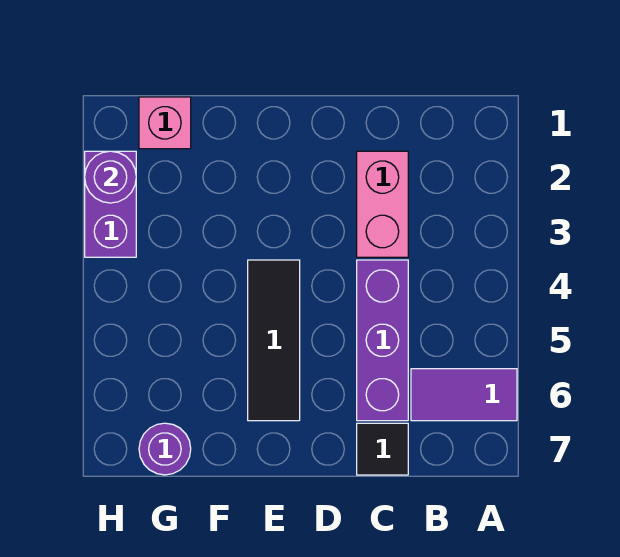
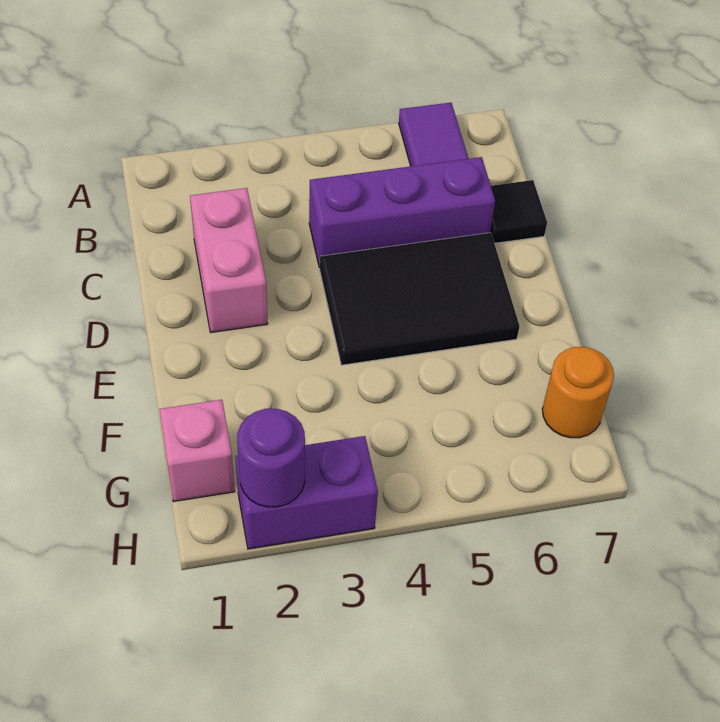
pink 1x2 brick [357,151,408,257] -> pink 1x2 brick turned to [190,188,268,333]
black 1x3 tile [248,260,300,421] -> black 2x3 tile [319,233,520,365]
purple 1x1 round brick [139,423,191,475] -> orange 1x1 round brick [542,347,614,438]

